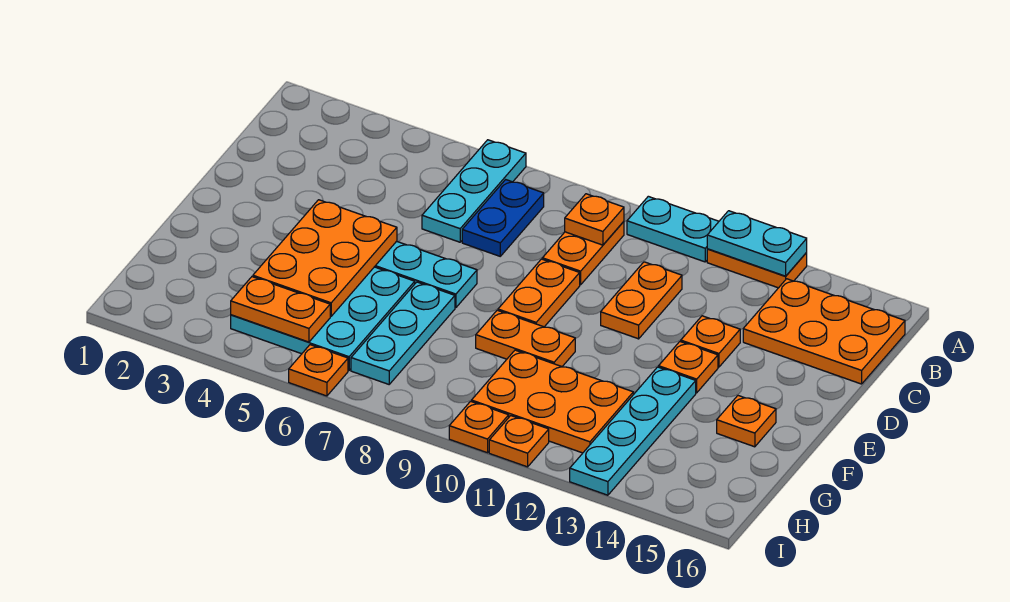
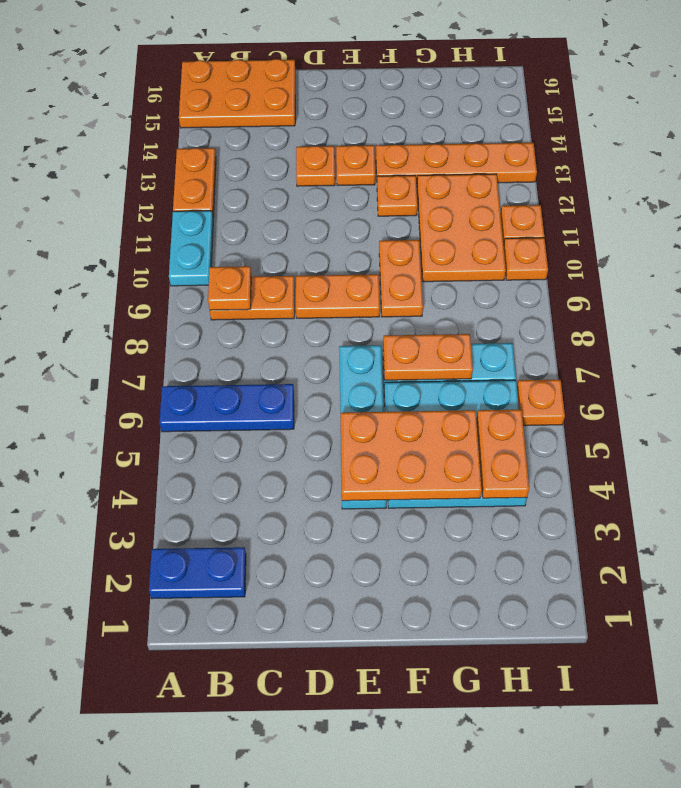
cyan 1x3 plate [422,140,526,242] -> blue 1x3 plate [160,384,294,432]
cyan 1x2 plate [707,211,807,276] -> none
blue 1x2 plate [462,180,544,256] -> blue 1x2 plate moved to [149,547,246,599]
orange 2x3 plate [743,279,905,384] -> orange 2x3 plate turned to [179,59,295,128]
orange 1x2 plate [601,262,682,339] -> orange 1x2 plate moved to [383,334,473,380]
cyan 1x4 plate [570,367,696,495] -> orange 1x4 plate [376,143,537,184]
orange 1x1 plate [717,396,776,447] -> orange 1x1 plate moved to [377,175,417,216]

